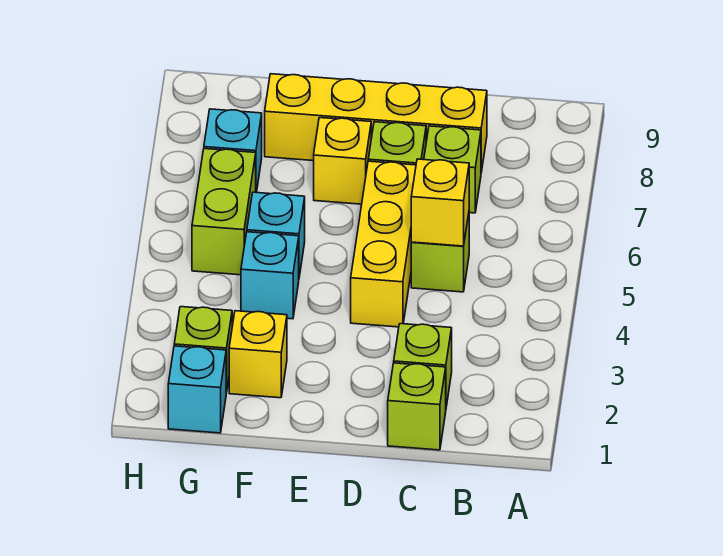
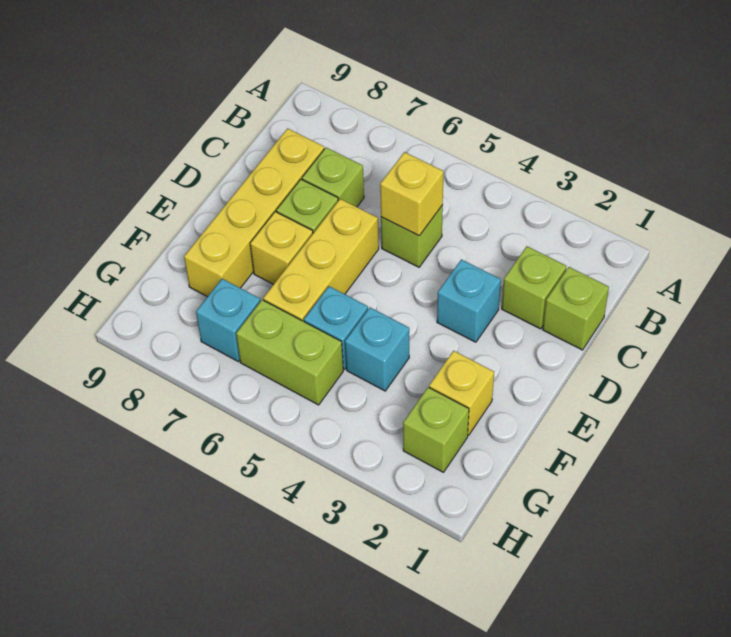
yellow 1x3 brick [351,161,416,327] -> yellow 1x3 brick turned to [263,199,379,321]
cyan 1x1 brick [168,346,226,433] -> cyan 1x1 brick moved to [437,259,501,342]

